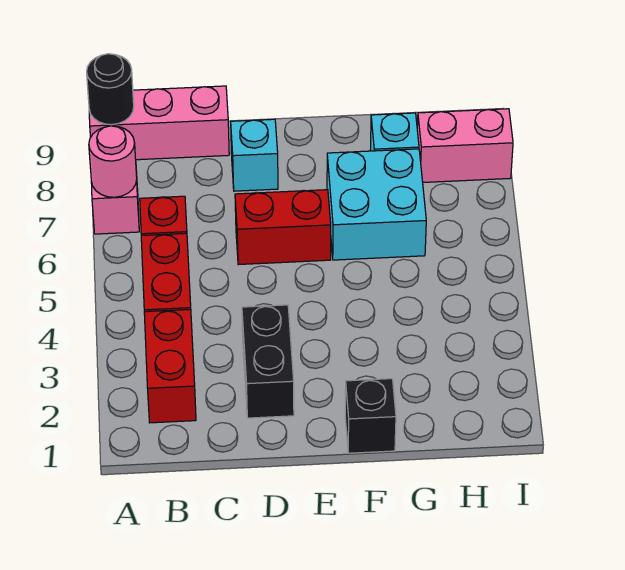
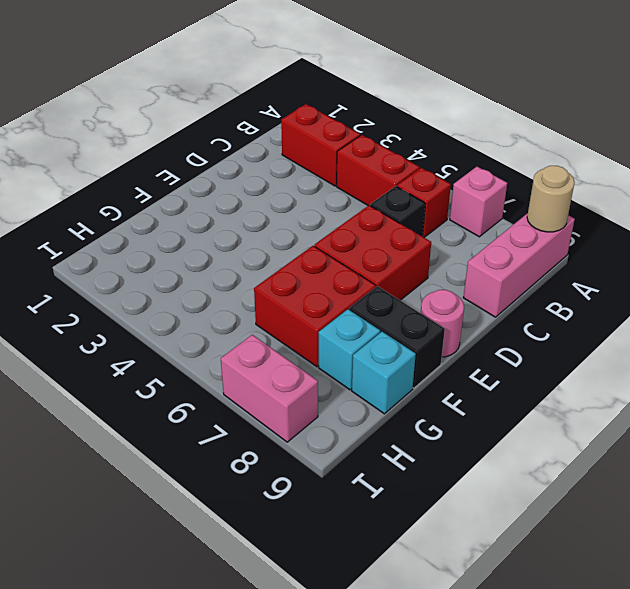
pink 1x1 round brick [89,126,137,197] -> pink 1x1 round brick moved to [421,290,464,357]
black 1x1 round brick [87,54,134,125] -> tan 1x1 round brick [527,166,575,232]
black 1x2 brick [242,305,294,418] -> black 1x2 brick moved to [349,286,445,388]
red 1x2 brick [235,190,331,265] -> red 2x2 brick [314,205,431,300]
cyan 1x1 brick [231,119,278,191] -> cyan 1x1 brick moved to [352,332,416,414]
black 1x1 brick [345,379,396,453] -> black 1x1 brick moved to [370,186,425,236]
cyan 2x2 brick [327,149,426,260] -> red 2x2 brick [254,246,376,367]
pink 1x2 brick [417,109,513,182] -> pink 1x2 brick turned to [221,335,318,442]

